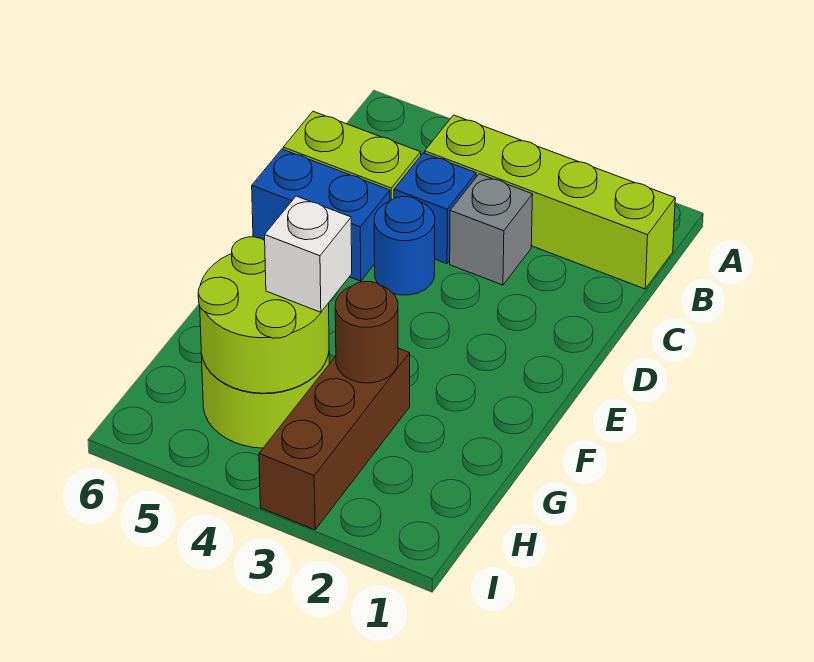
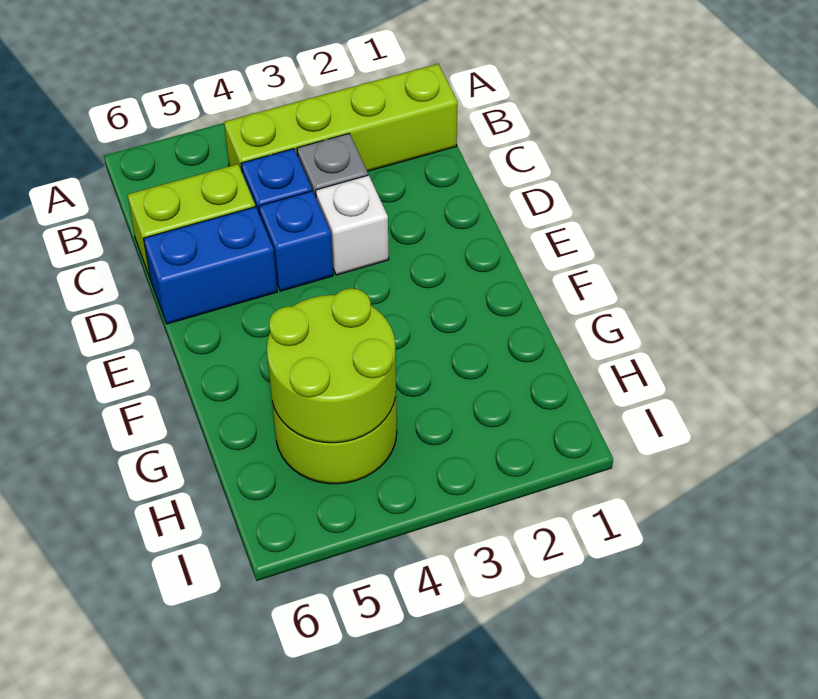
blue 1x1 round brick [374,197,435,295] -> blue 1x1 brick [259,191,333,291]
brown 1x3 brick [259,348,410,530] -> none
brown 1x1 round brick [335,282,398,383] -> none
white 1x1 brick [265,196,352,312] -> white 1x1 brick moved to [316,175,389,275]

